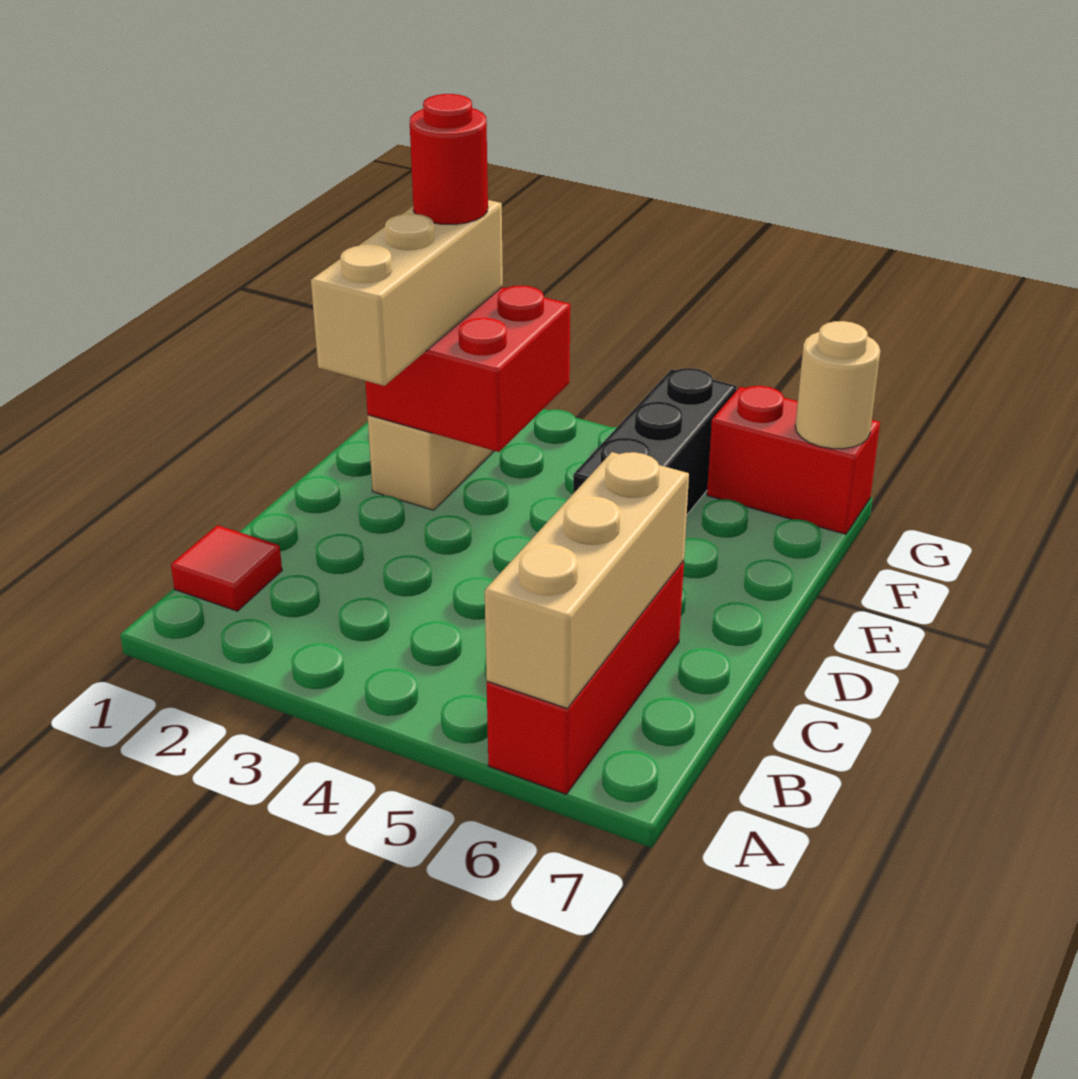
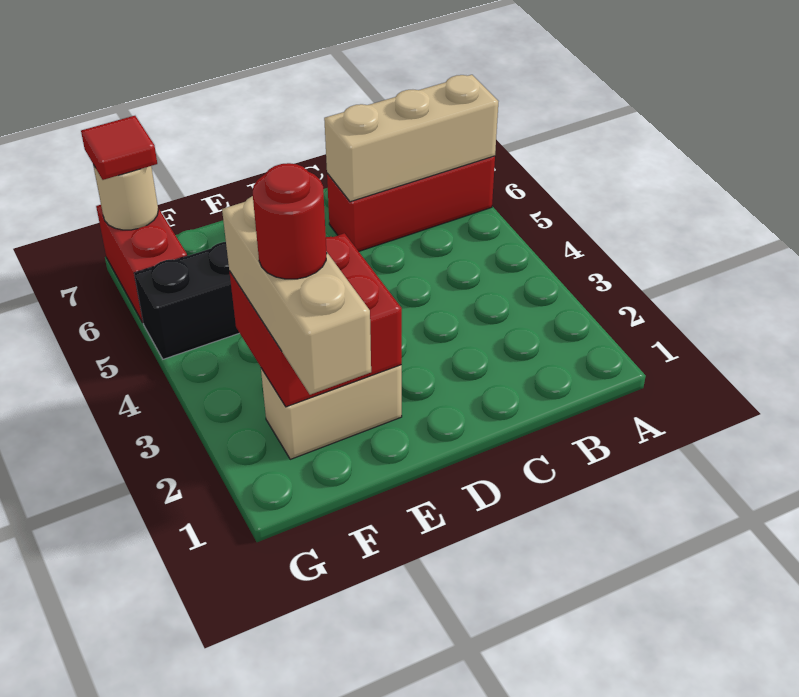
red 1x1 tile [171,525,282,611] -> red 1x1 tile moved to [81,116,157,180]
tan 1x3 brick [311,200,503,386] -> tan 1x3 brick turned to [222,196,371,395]

